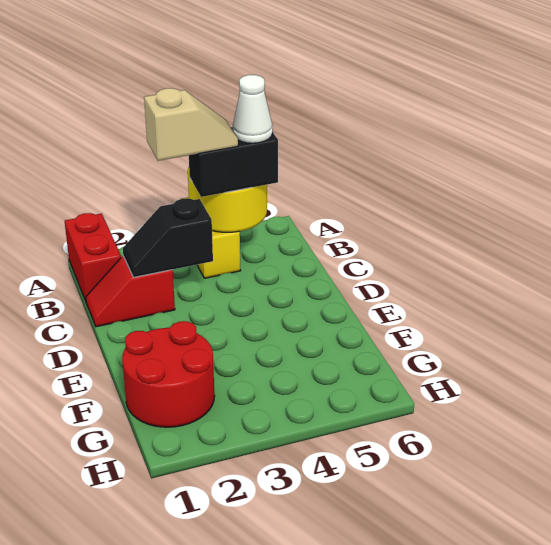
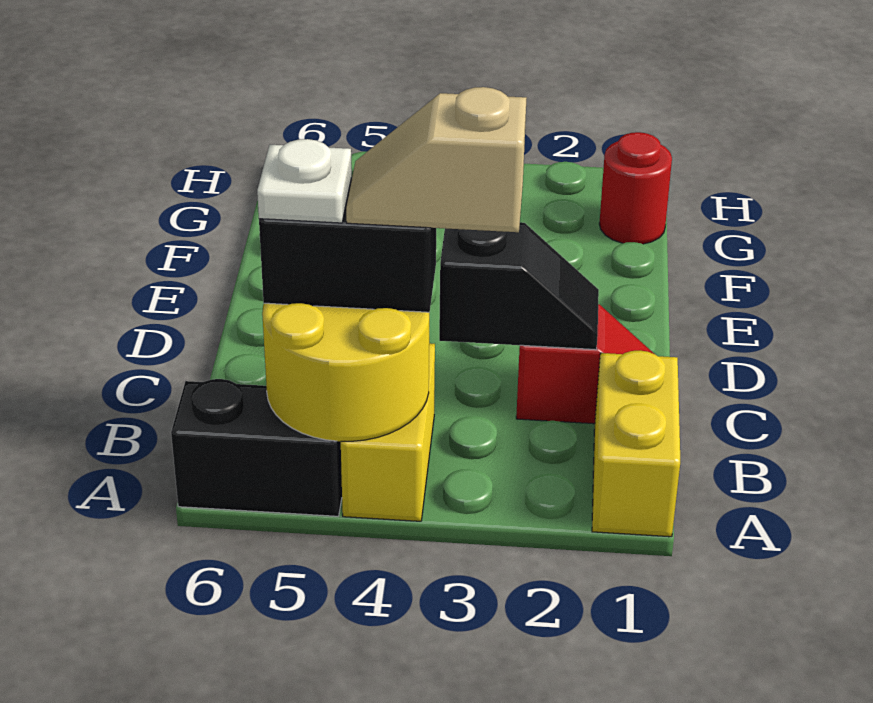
red 1x2 brick [65,213,121,301] -> yellow 1x2 brick [592,351,680,537]
none -> black 1x2 brick [171,379,342,516]
white 1x1 cone [233,75,273,143] -> white 1x1 plate [257,139,352,223]
red 2x2 round brick [122,321,215,427] -> red 1x1 round brick [599,132,672,244]

